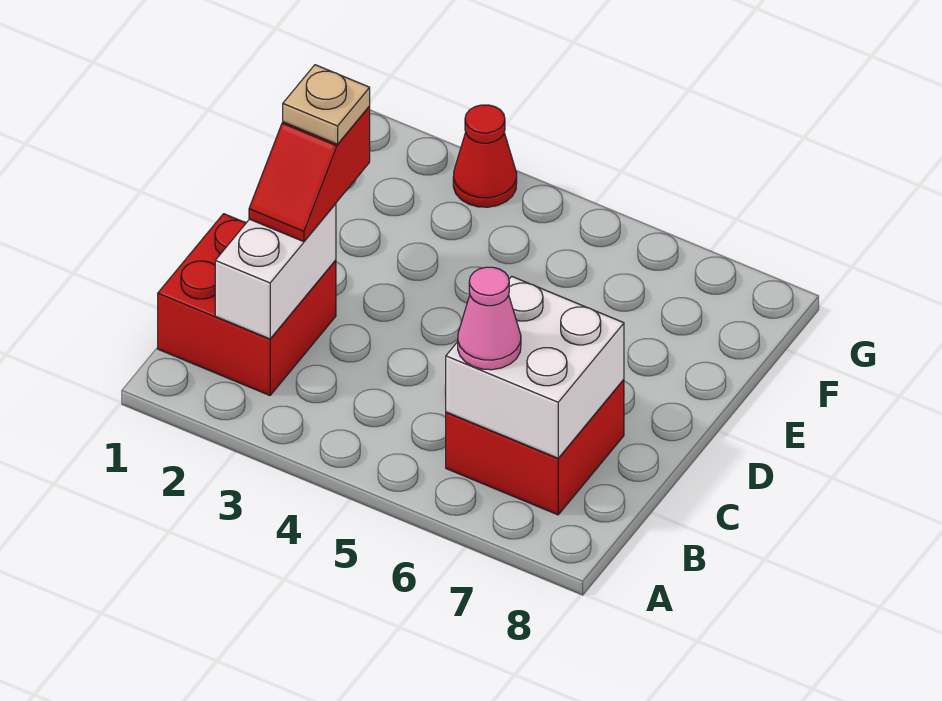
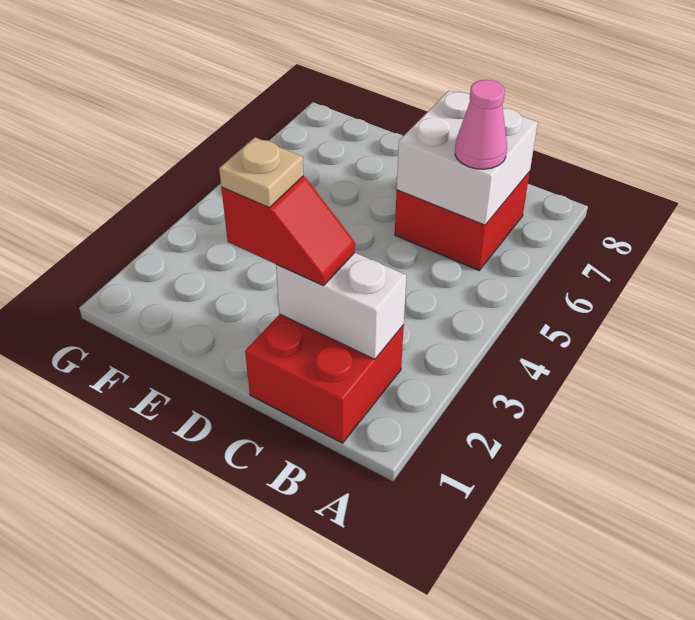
red 1x1 cone [453,105,517,207] -> none

